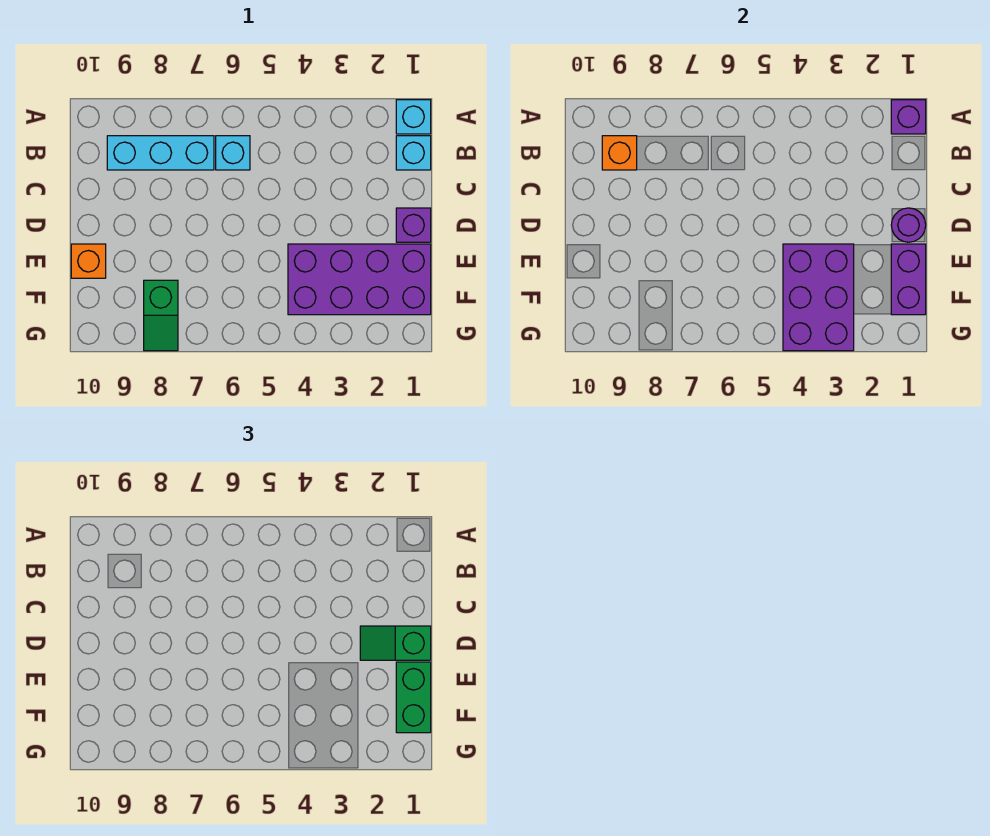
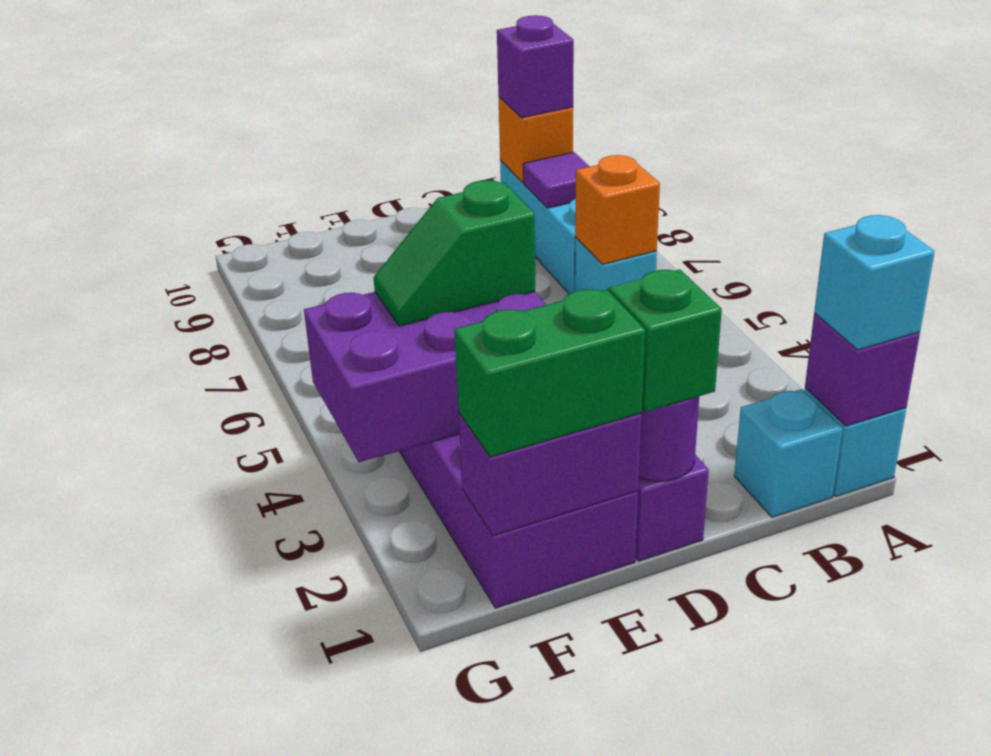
none -> cyan 1x1 brick [814,215,935,350]
none -> purple 1x1 tile [523,152,590,208]
none -> purple 1x1 brick [497,15,574,118]
orange 1x1 brick [71,244,106,278] -> orange 1x1 brick moved to [575,155,660,265]
green 1x2 slope [144,280,178,351] -> green 1x2 slope moved to [374,180,535,326]

